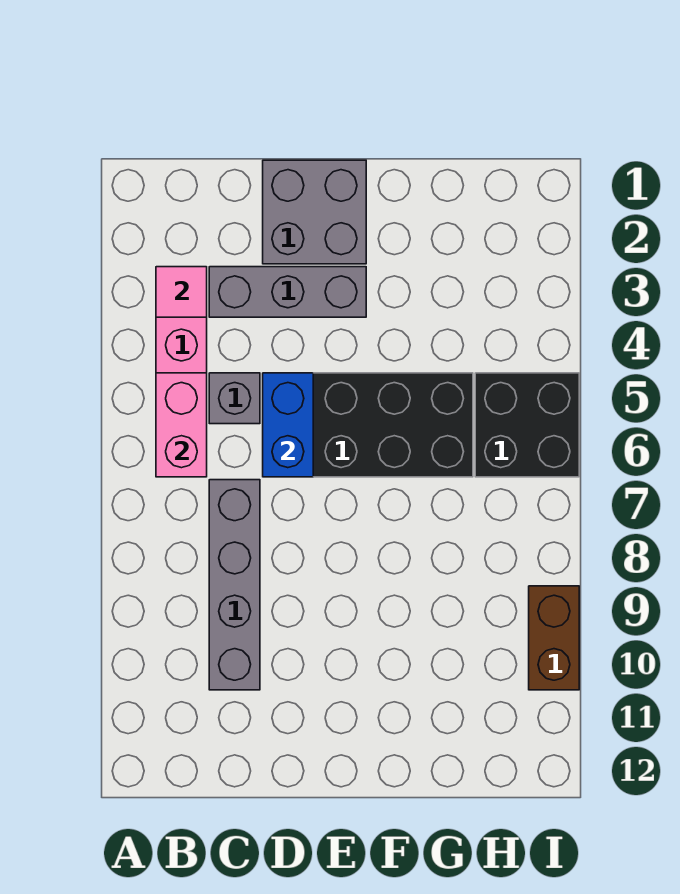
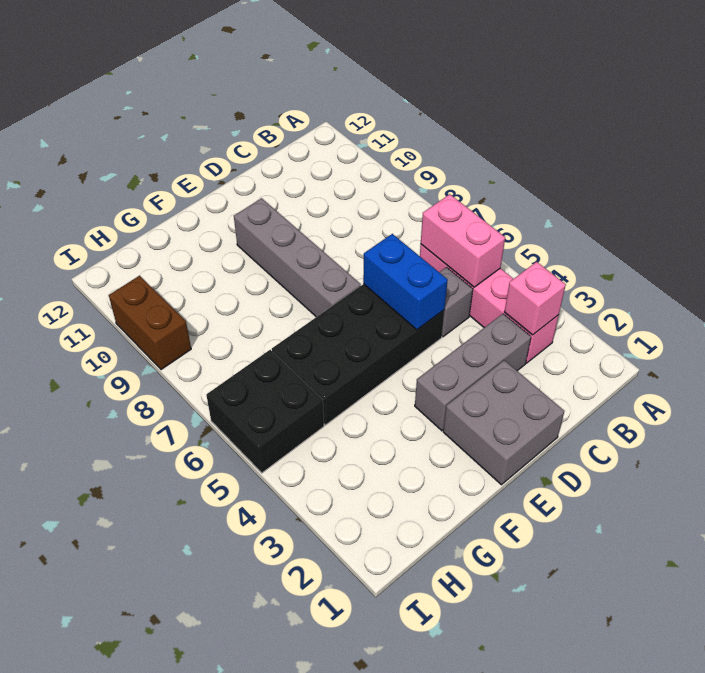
pink 1x1 tile [156,267,207,317] -> pink 1x1 brick [504,262,566,335]
grey 1x4 brick [209,480,260,690] -> grey 1x4 brick moved to [234,198,361,317]

